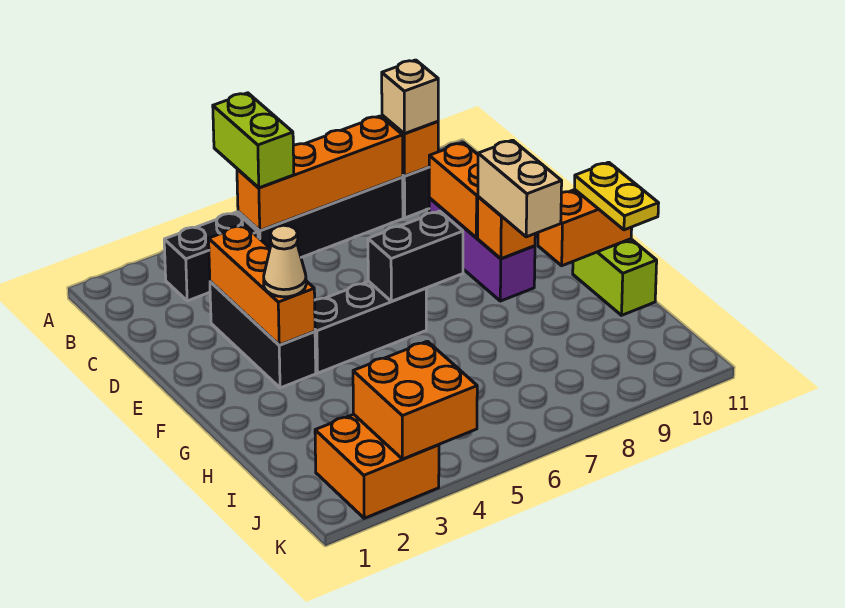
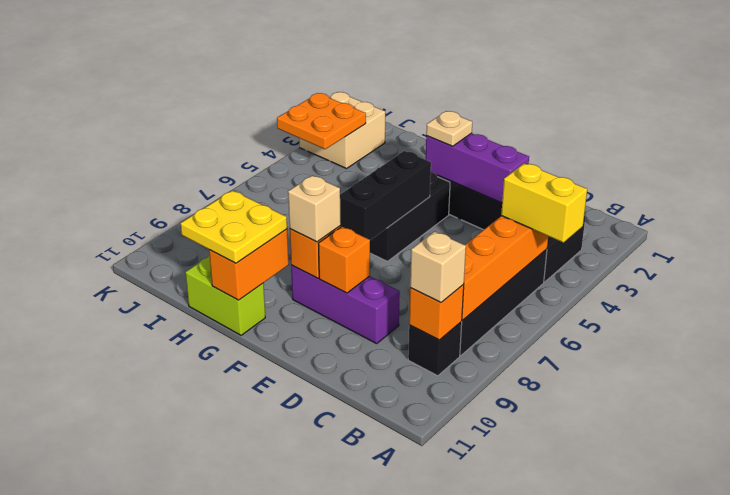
lime 1x2 brick [213,93,294,188] -> yellow 1x2 brick [501,163,587,243]
orange 1x3 brick [209,225,315,345] -> purple 1x3 brick [426,133,529,203]
orange 1x2 brick [429,143,478,238] -> orange 1x1 brick [318,227,370,293]
tan 1x1 cone [264,225,306,297] -> tan 1x1 plate [426,111,472,146]
black 1x2 brick [368,211,463,301] -> black 1x3 brick [340,151,431,240]
tan 1x2 brick [478,140,562,237] -> tan 1x1 brick [288,175,341,242]
yellow 1x2 plate [575,162,659,230] -> yellow 2x2 plate [180,191,287,263]
orange 2x2 brick [315,414,439,518] -> tan 2x2 brick [299,92,385,169]
orange 2x2 brick [353,341,477,459] -> orange 2x2 plate [277,93,366,149]

